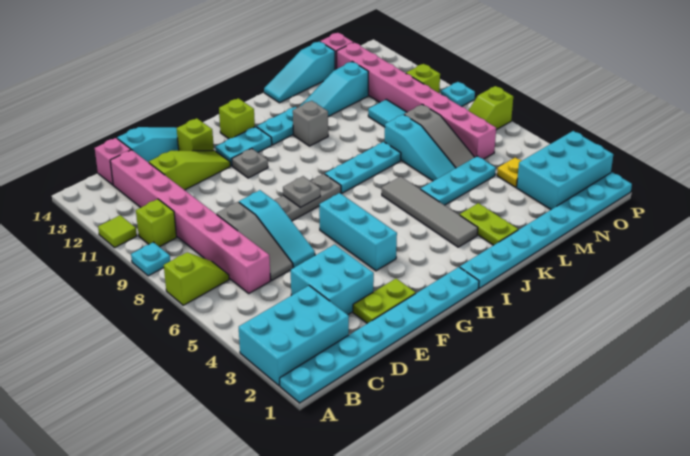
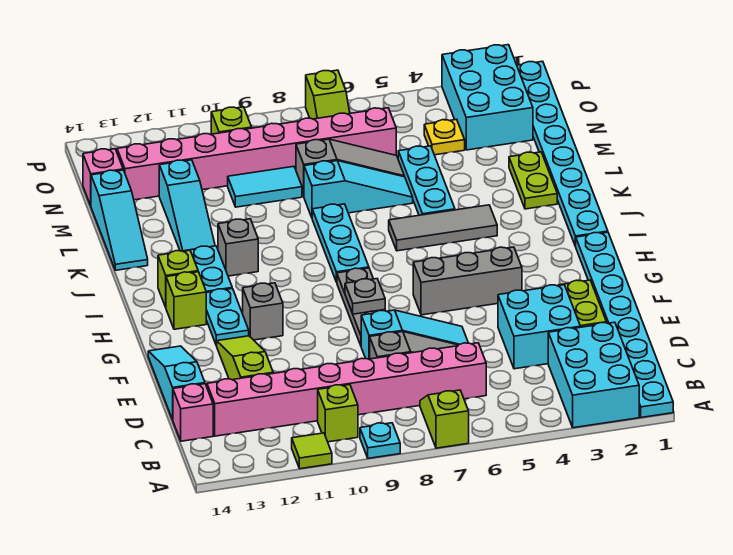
lime 1x1 brick [177,118,214,151] -> lime 1x1 brick moved to [158,251,198,307]
cyan 1x3 brick [319,193,397,271] -> grey 1x3 brick [413,247,522,315]
grey 1x1 plate [232,148,268,178] -> grey 1x1 brick [243,283,283,340]
grey 1x4 tile [382,177,478,247] -> grey 1x3 tile [389,205,497,251]
lime 1x2 plate [460,203,518,245] -> lime 1x2 plate turned to [509,152,557,209]
cyan 1x1 plate [441,82,475,107] -> none

